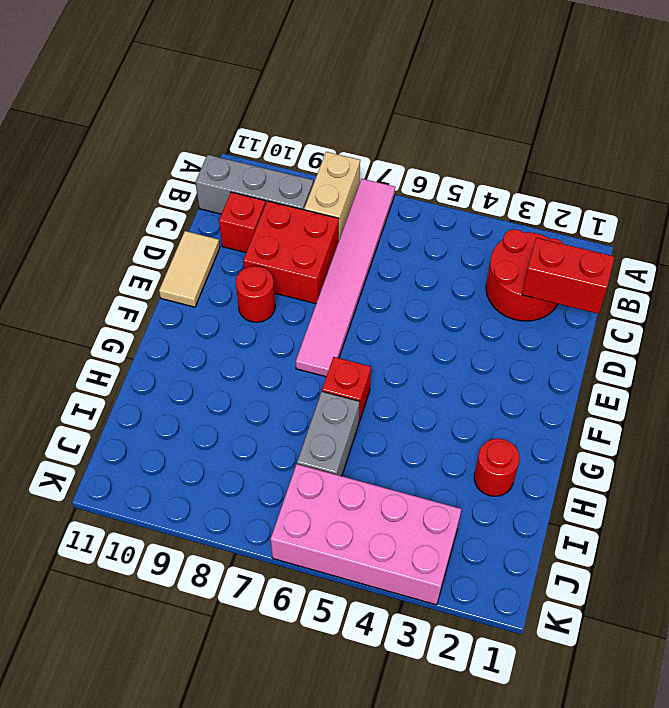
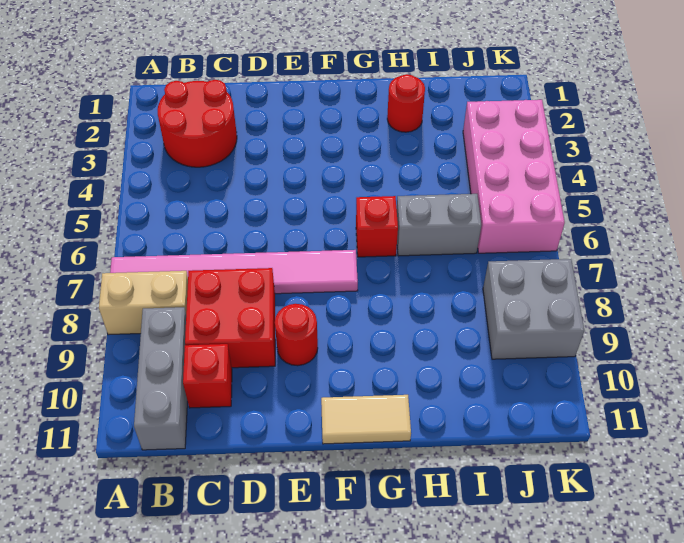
red 1x2 brick [522,238,614,314] -> none
tan 1x2 tile [159,231,220,307] -> tan 1x2 tile moved to [321,395,411,444]
none -> grey 2x2 brick [483,259,584,359]

